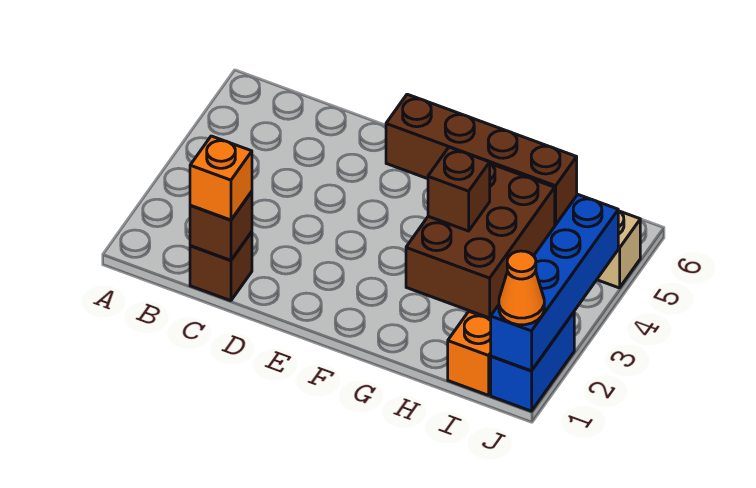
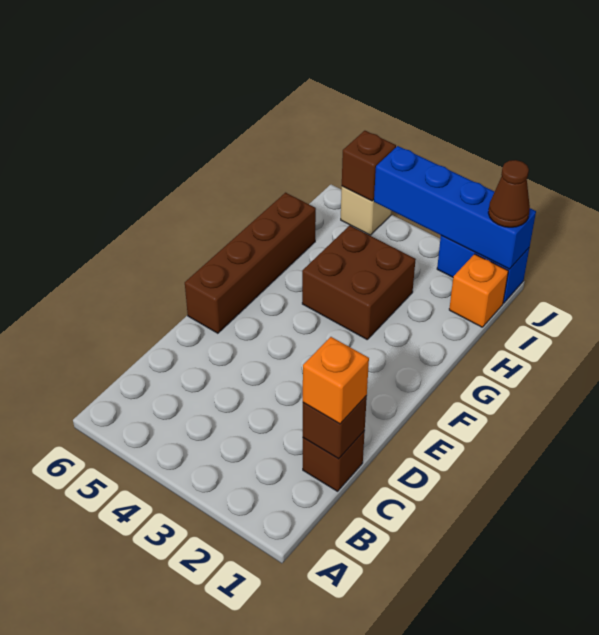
brown 2x3 brick [406,164,555,318] -> brown 2x2 brick [302,225,416,339]
brown 1x1 brick [428,147,490,231] -> brown 1x1 brick moved to [342,131,396,201]
orange 1x1 cone [499,251,544,325] -> brown 1x1 cone [488,160,530,227]

